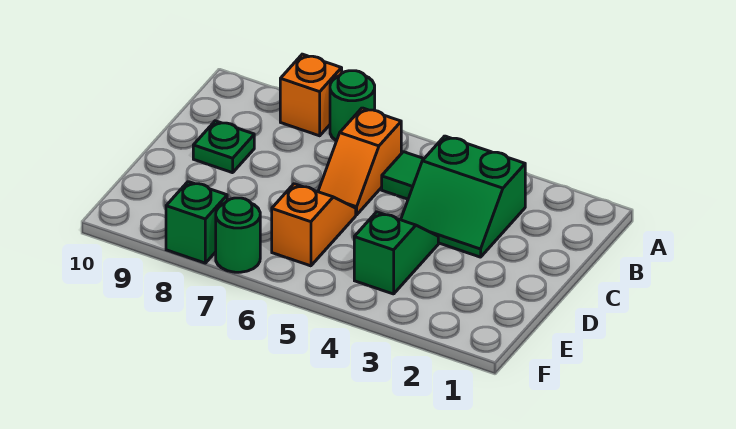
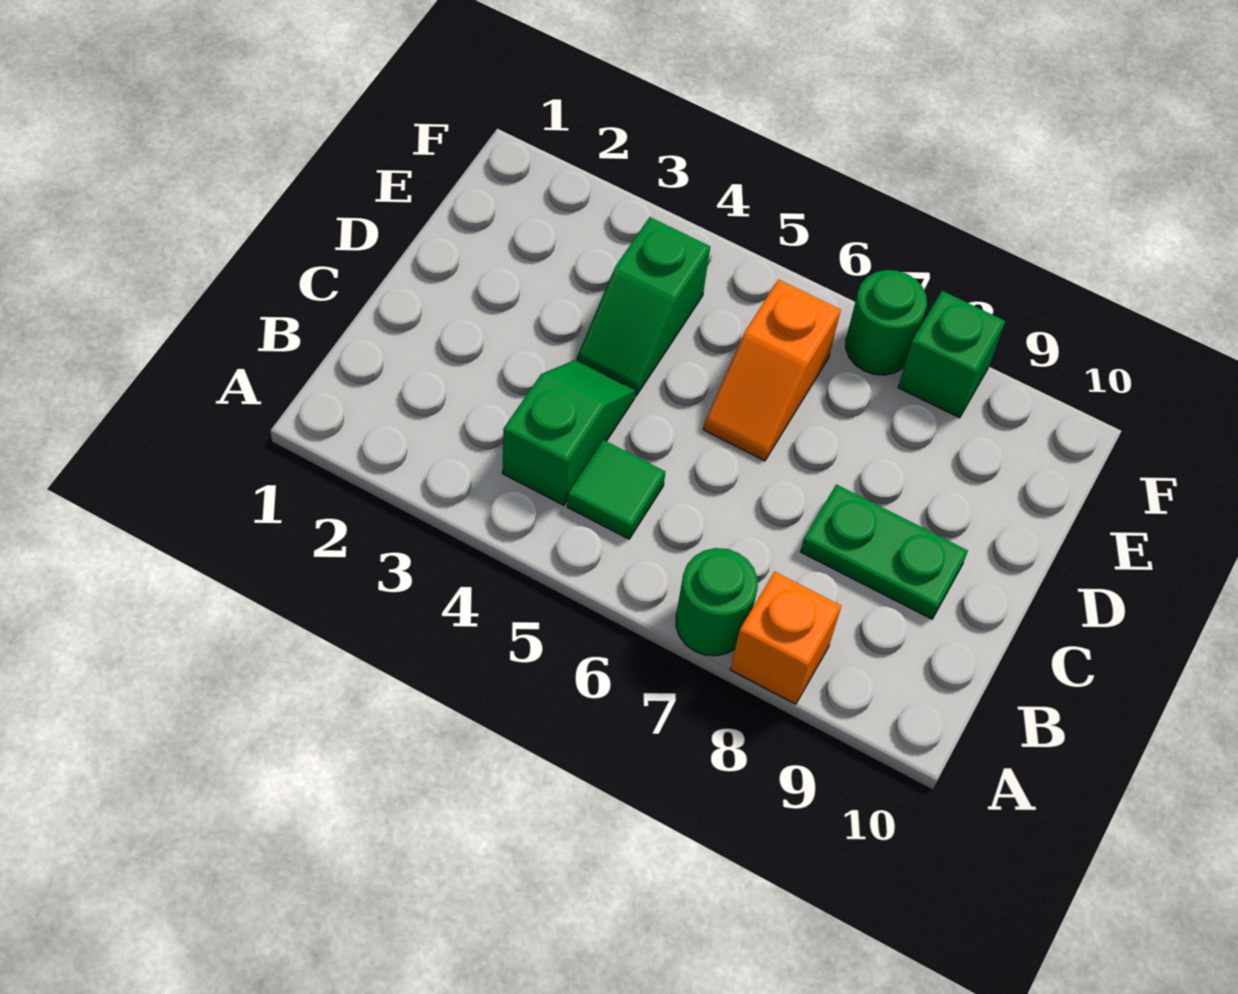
green 2x2 slope [401,136,525,257] -> green 1x2 slope [502,360,635,505]
orange 1x2 slope [318,108,401,215] -> none
green 1x1 plate [193,121,254,173] -> green 1x2 plate [800,484,968,619]

